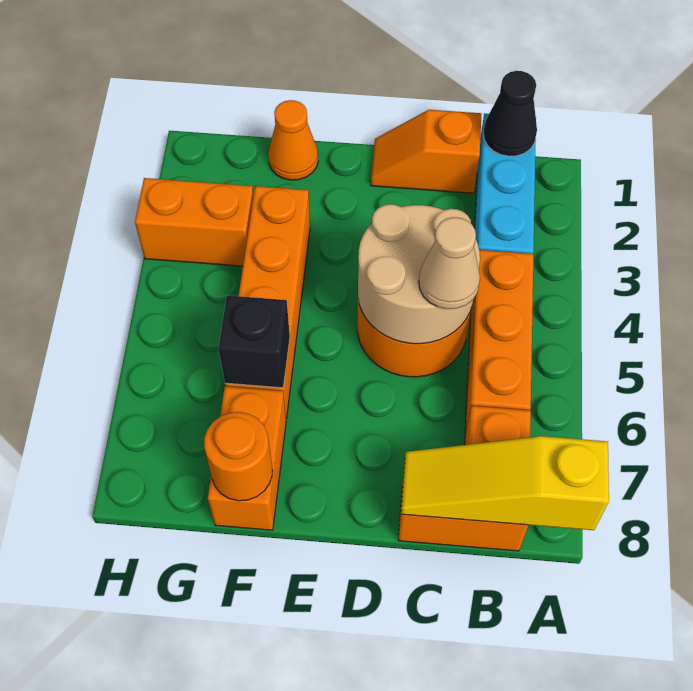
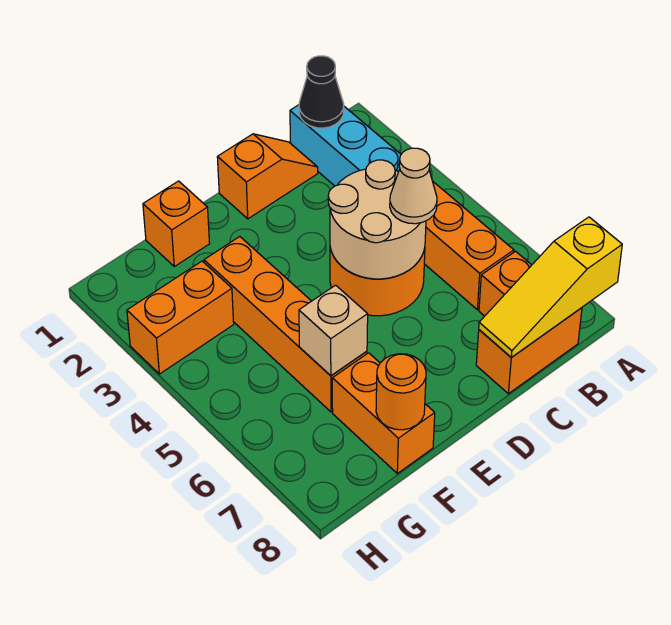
orange 1x2 slope [371,110,481,193] -> orange 1x2 slope turned to [217,134,318,219]
orange 1x1 cone [268,100,318,180] -> orange 1x1 brick [143,181,210,266]
black 1x1 brick [218,295,290,388] -> tan 1x1 brick [299,285,368,376]

